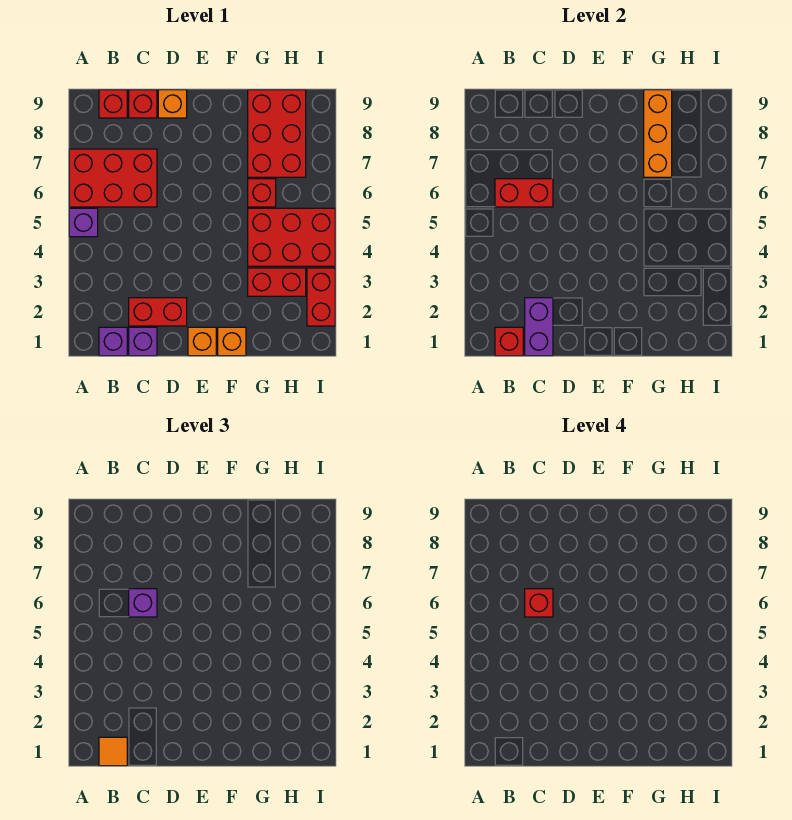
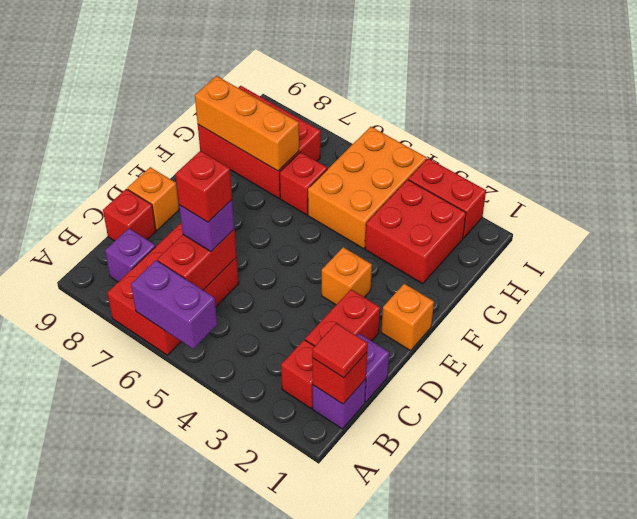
purple 1x1 brick [69,208,98,237] -> purple 1x1 brick moved to [105,229,156,282]
orange 1x1 tile [99,737,127,766] -> red 1x1 tile [312,323,368,378]
red 1x1 brick [99,90,127,118] -> red 1x1 brick moved to [281,340,315,408]
purple 1x2 brick [525,298,553,356] -> purple 1x2 brick moved to [131,260,217,349]
orange 1x1 brick [218,327,246,356] -> orange 1x1 brick moved to [322,247,372,305]
red 1x2 brick [248,268,306,296] -> red 2x2 brick [365,180,466,284]
red 2x3 brick [248,208,335,266] -> orange 2x3 brick [308,127,427,249]

